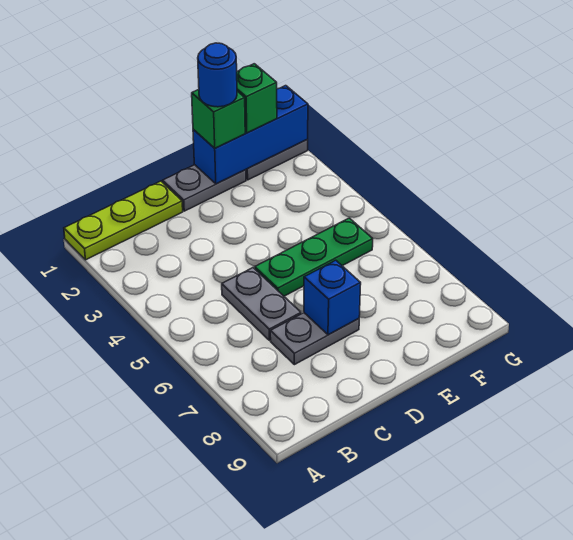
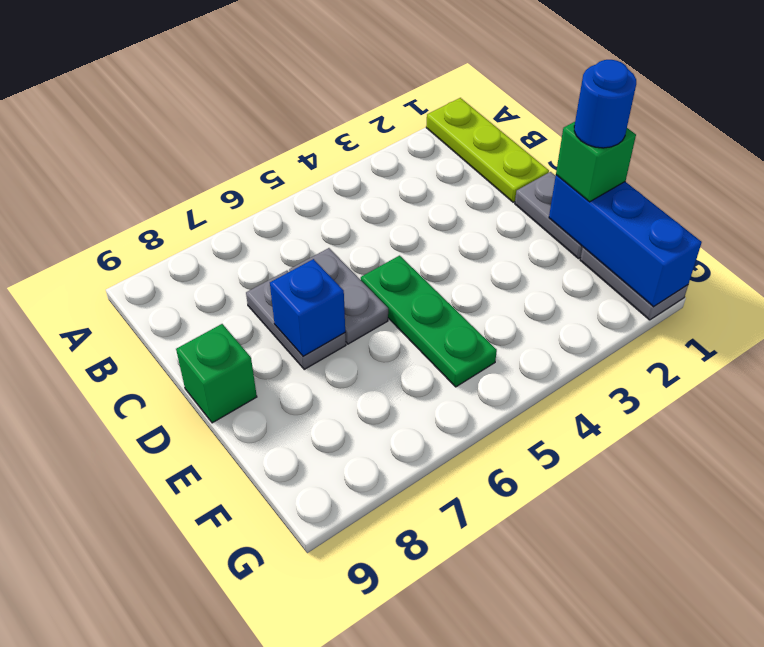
grey 1x2 plate [222,268,301,340] -> grey 1x2 plate turned to [289,248,388,344]
green 1x1 brick [237,64,277,133] -> green 1x1 brick moved to [176,324,257,423]

